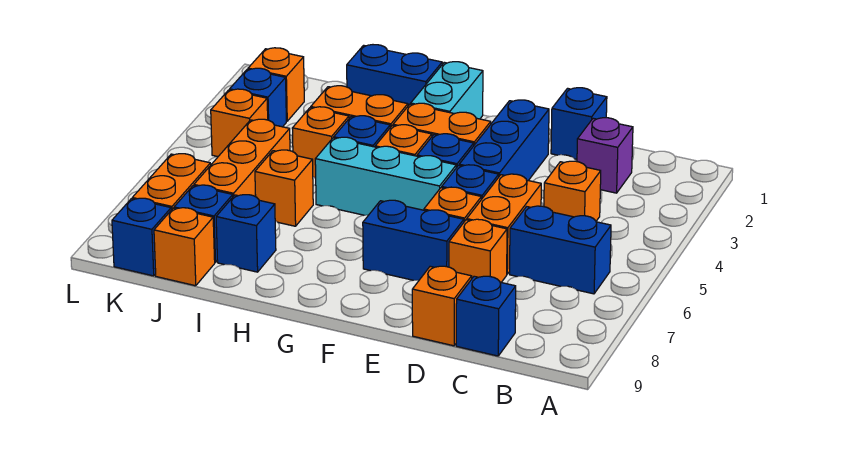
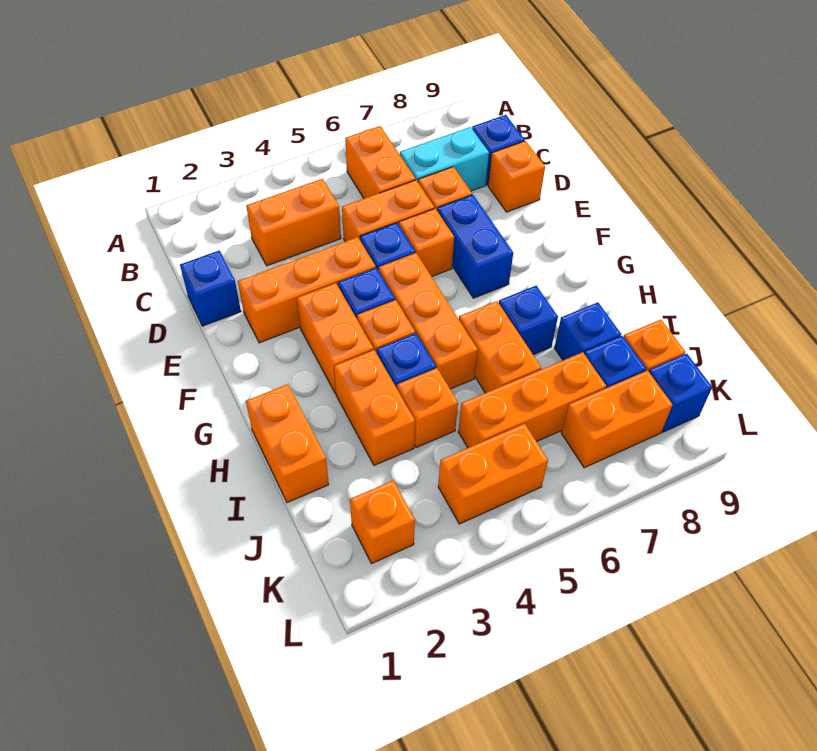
blue 1x2 brick [510,206,611,294] -> orange 1x2 brick [345,126,416,199]
purple 1x1 brick [577,118,633,193] -> none
orange 1x1 brick [544,161,601,221] -> orange 1x2 brick [246,179,341,266]
blue 1x3 brick [459,100,549,180] -> orange 1x3 brick [238,237,376,343]
cyan 1x3 brick [315,137,456,215] -> orange 1x3 brick [379,253,478,389]
cyan 1x2 brick [411,62,483,119] -> cyan 1x2 brick moved to [400,127,489,191]
blue 1x2 brick [347,45,442,106] -> orange 1x2 brick [246,384,329,503]
orange 1x1 brick [255,150,313,226] -> orange 1x2 brick [459,301,541,393]
blue 1x1 brick [230,68,286,127] -> blue 1x1 brick moved to [499,286,558,355]
orange 1x1 brick [211,89,268,157] -> orange 1x2 brick [438,424,548,524]

